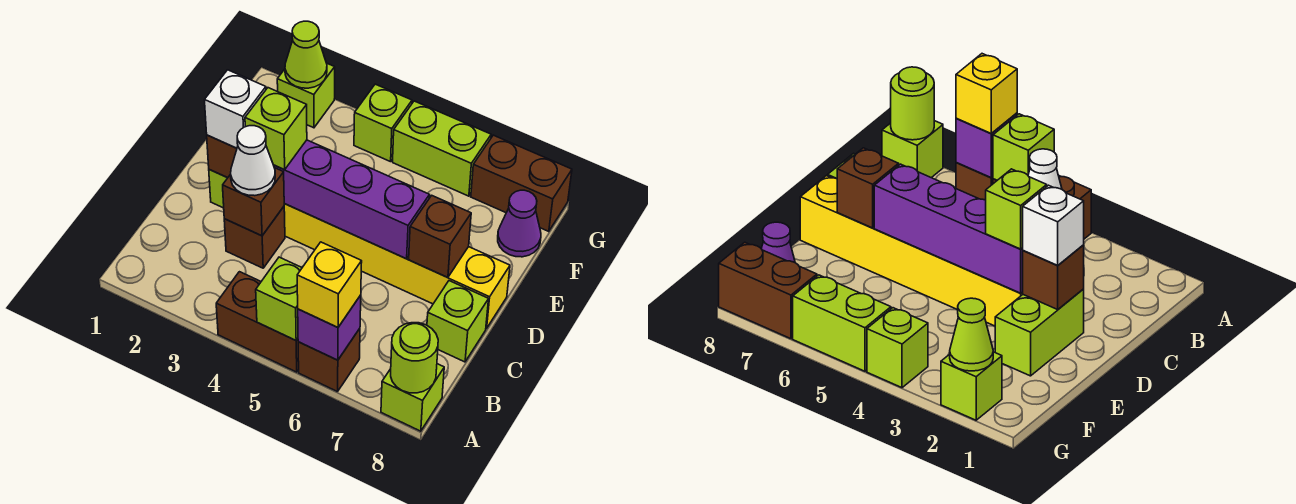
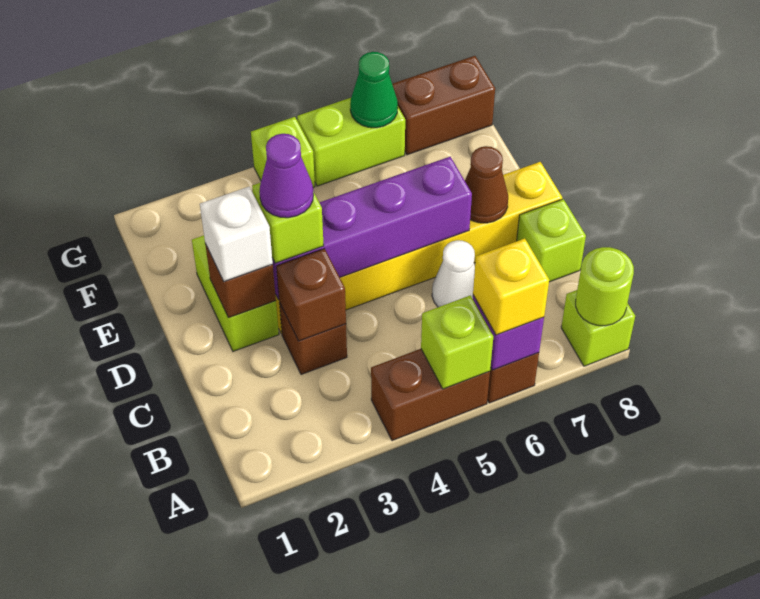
white 1x1 cone [231,126,275,196] -> white 1x1 cone moved to [432,240,475,307]
brown 1x1 brick [409,195,471,278] -> brown 1x1 cone [465,146,508,223]
purple 1x1 cone [498,190,541,257] -> purple 1x1 cone moved to [259,134,313,218]
lime 1x1 brick [277,64,335,128] -> none
lime 1x1 cone [285,21,327,88] -> none
none -> green 1x1 cone [350,52,398,128]

